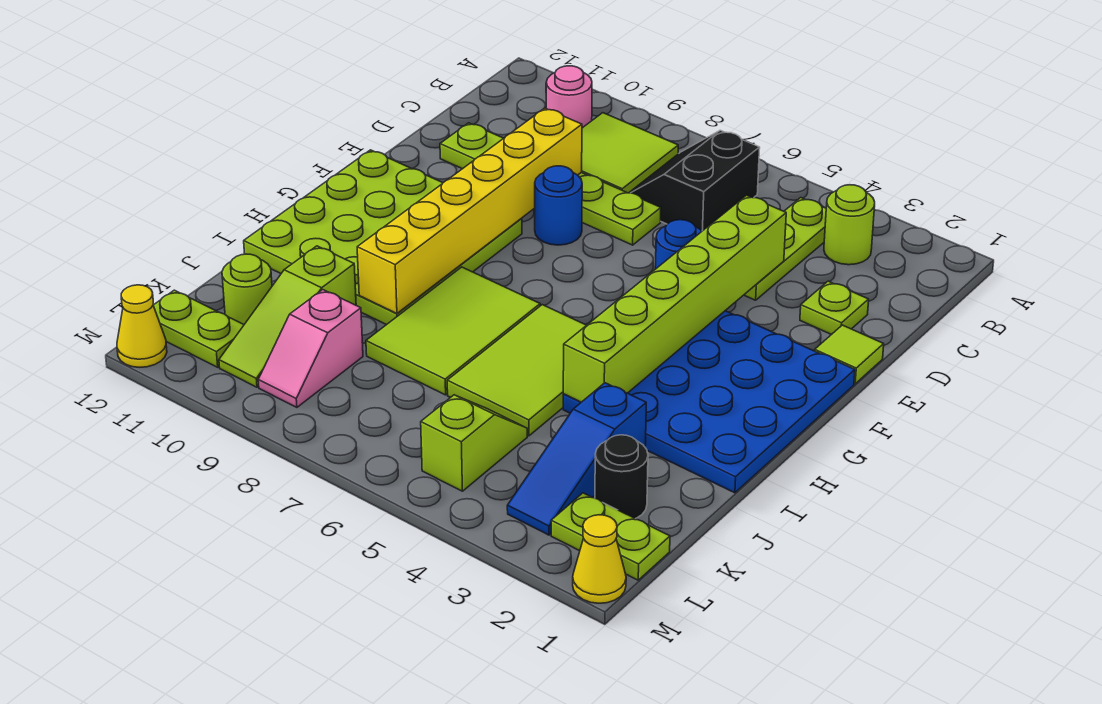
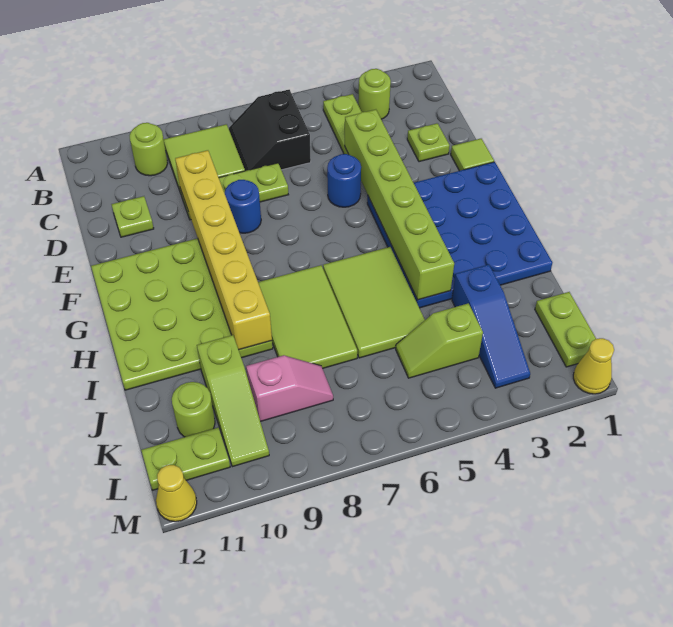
pink 1x1 round brick [546,66,592,128] -> lime 1x1 round brick [130,123,168,176]
black 1x1 round brick [595,435,648,519] -> none
lime 1x2 slope [421,395,527,491] -> lime 1x2 slope turned to [396,303,483,378]
pink 1x2 slope [258,290,363,407] -> pink 1x2 slope turned to [246,355,333,422]
lime 1x2 plate [551,493,670,580] -> lime 1x2 plate turned to [535,292,596,367]

